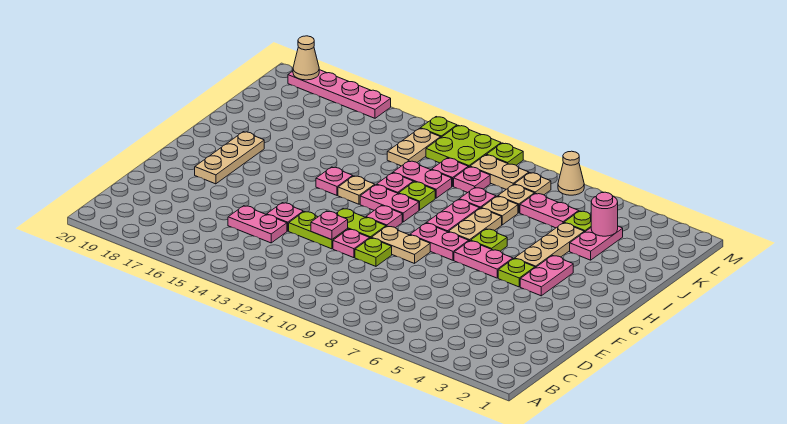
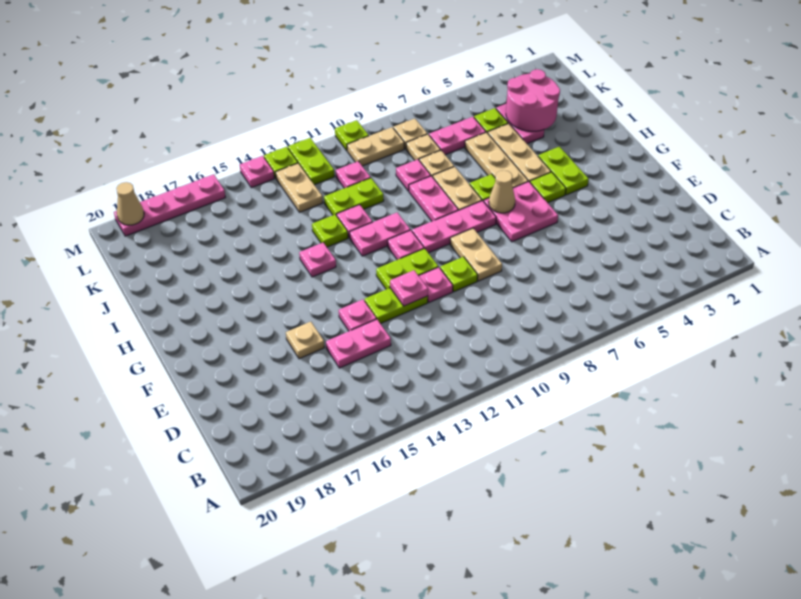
tan 1x2 plate [371,226,430,263] -> tan 1x2 plate turned to [450,228,502,281]
tan 1x3 plate [195,132,264,184] -> tan 1x3 plate moved to [465,132,528,188]
pink 1x2 plate [520,255,573,296] -> lime 1x2 plate [538,147,589,195]
pink 1x2 plate [454,241,513,278] -> pink 2x2 plate [484,182,558,242]
pink 1x2 plate [410,223,469,260] -> pink 1x3 plate [412,201,496,253]
tan 1x1 plate [338,176,375,204] -> tan 1x1 plate moved to [286,322,324,359]
lime 1x1 plate [399,182,435,210] -> lime 1x1 plate moved to [312,214,348,247]
pink 1x2 plate [393,161,452,198] -> lime 1x2 plate [324,178,384,216]
pink 1x1 round brick [591,192,618,236] -> pink 2x2 round brick [506,69,560,131]
pink 1x1 plate [454,167,490,193] -> pink 1x1 plate moved to [240,156,274,188]
lime 2x2 plate [426,125,501,167] -> lime 1x2 plate [288,138,334,185]
tan 1x1 cone [558,151,584,195] -> tan 1x1 cone moved to [489,170,515,213]

